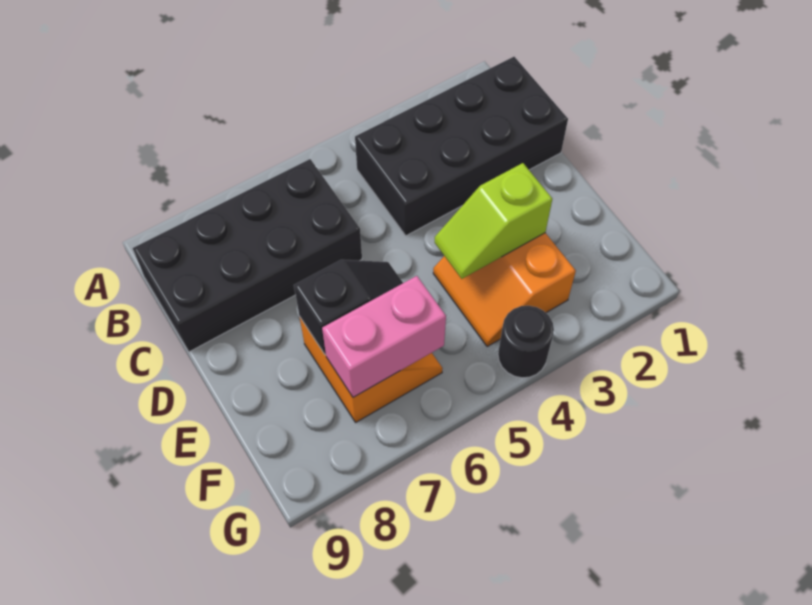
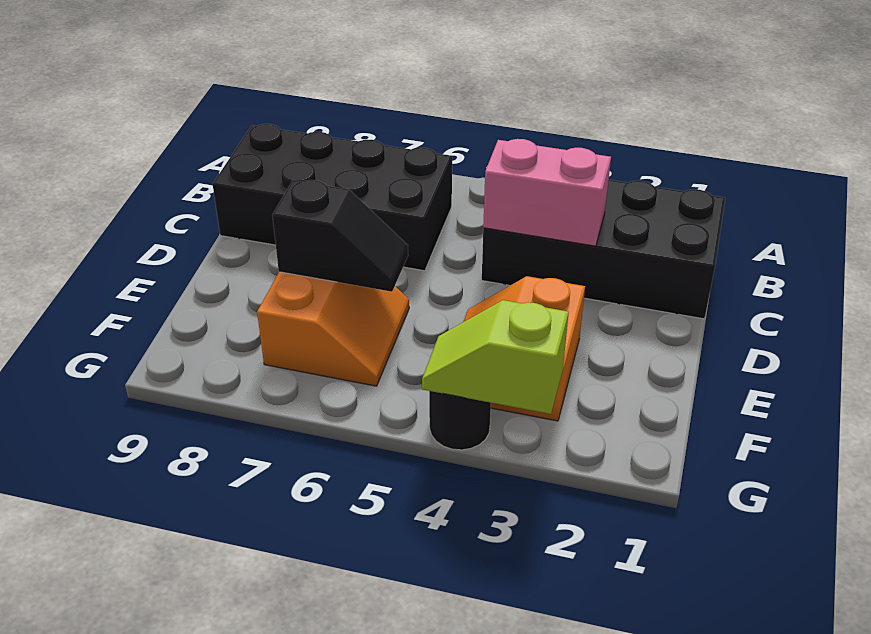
lime 1x2 slope [435,163,552,279] -> lime 1x2 slope moved to [422,300,569,414]
pink 1x2 brick [322,276,446,397] -> pink 1x2 brick moved to [483,139,611,246]

